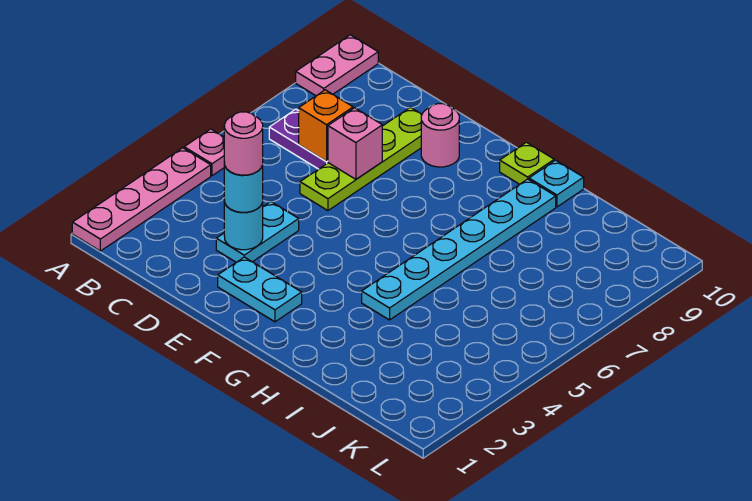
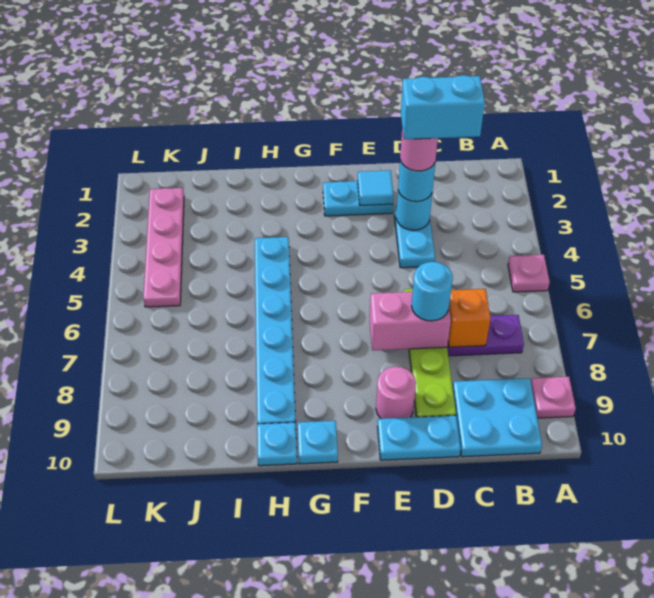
pink 1x4 plate [72,148,211,251] -> pink 1x4 plate moved to [143,188,184,307]
pink 1x2 plate [296,35,378,96] -> pink 1x1 plate [531,377,576,418]
none -> cyan 2x2 plate [453,378,542,457]
none -> cyan 1x2 brick [401,75,485,139]
pink 1x1 brick [328,108,382,179] -> pink 1x2 brick [370,292,451,350]
none -> cyan 1x1 round brick [411,262,453,321]
none -> cyan 1x2 plate [377,415,461,460]
none -> cyan 1x1 tile [357,170,394,205]
lime 1x1 plate [500,142,554,184] -> cyan 1x1 plate [297,421,338,464]

